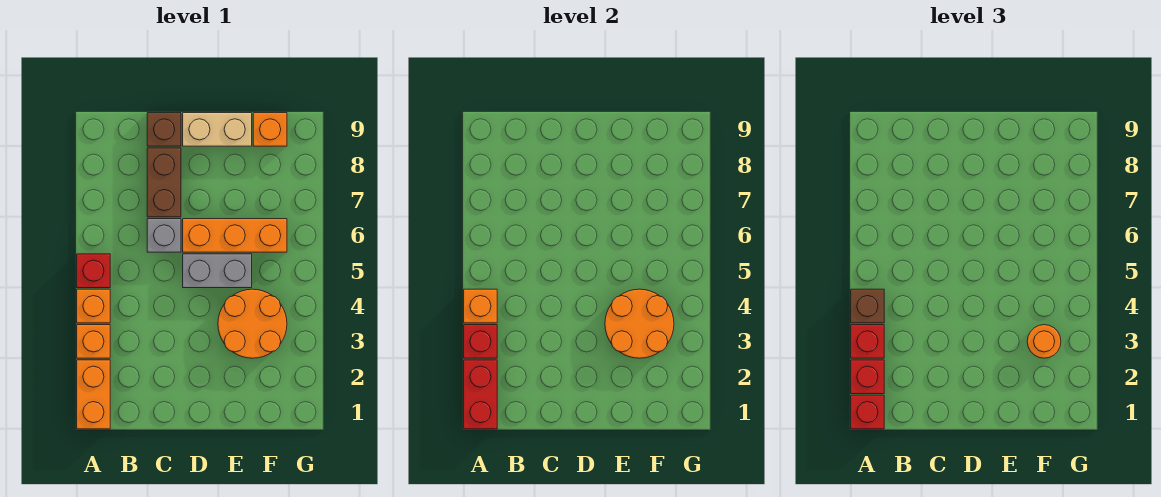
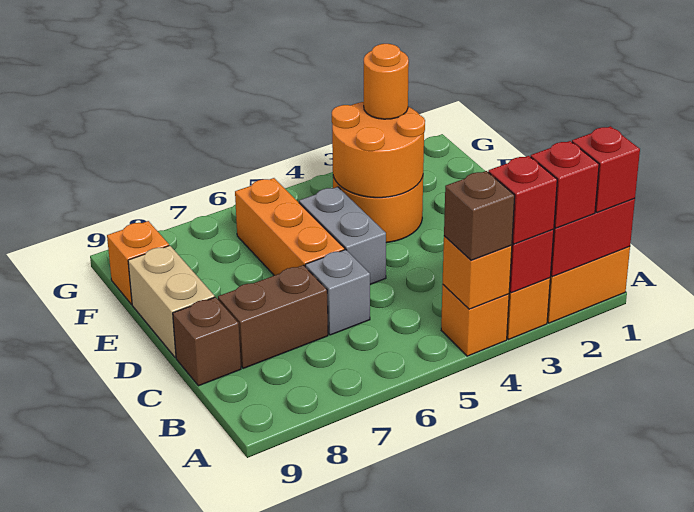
red 1x1 brick [77,254,110,288] -> none

